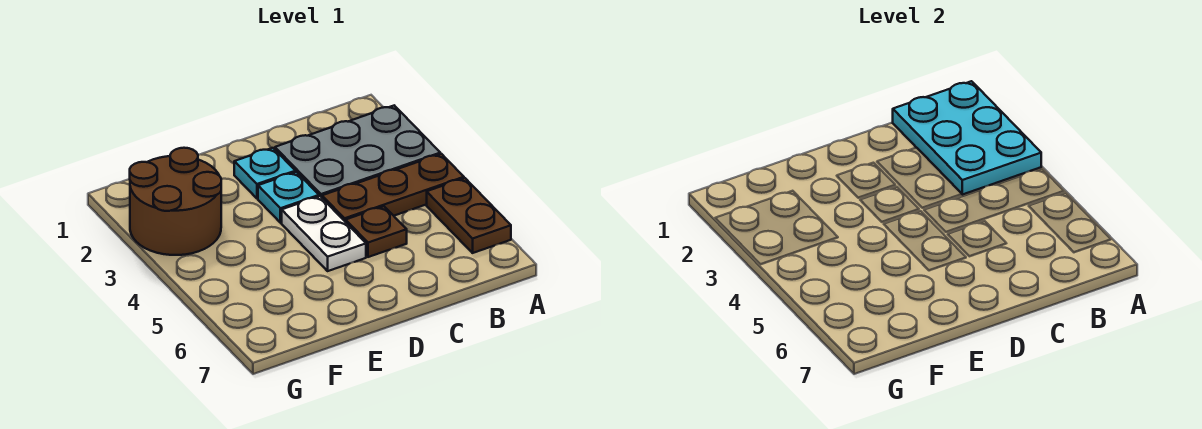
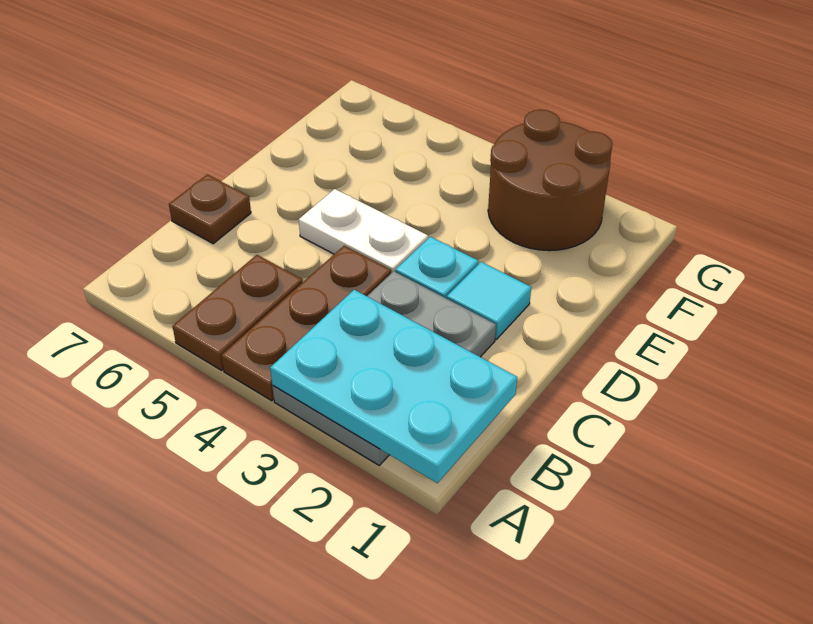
brown 1x2 plate [427,178,511,253] -> brown 1x2 plate turned to [172,255,303,370]
brown 1x1 plate [346,206,407,257] -> brown 1x1 plate moved to [169,174,251,244]
cyan 1x1 plate [234,148,295,198] -> cyan 1x1 tile [447,262,531,339]

